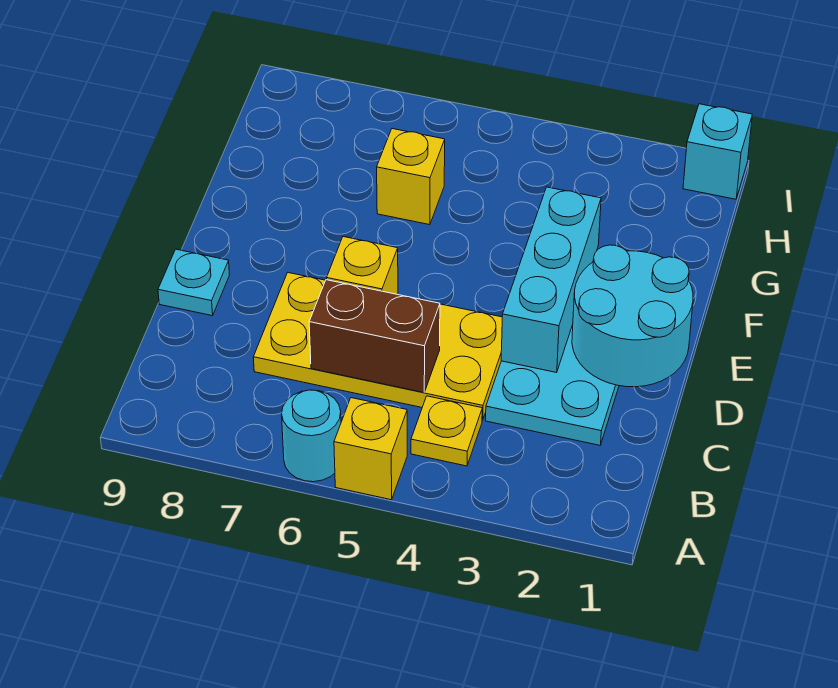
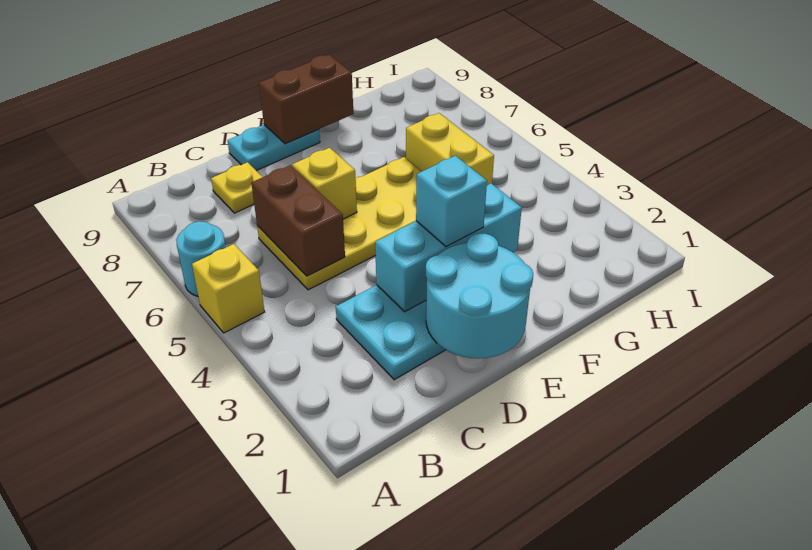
yellow 1x1 plate [411,396,482,466] -> yellow 1x1 plate moved to [211,162,262,213]
yellow 2x4 plate [253,273,502,420] -> yellow 2x4 plate turned to [257,157,422,290]
cyan 1x1 plate [158,249,229,316] -> cyan 1x2 plate [228,125,320,171]
none -> brown 1x2 brick [259,55,353,144]
yellow 1x1 brick [377,129,445,225] -> yellow 1x2 brick [406,113,494,185]
cyan 1x1 brick [683,104,752,199] -> cyan 1x1 brick moved to [416,156,487,247]

